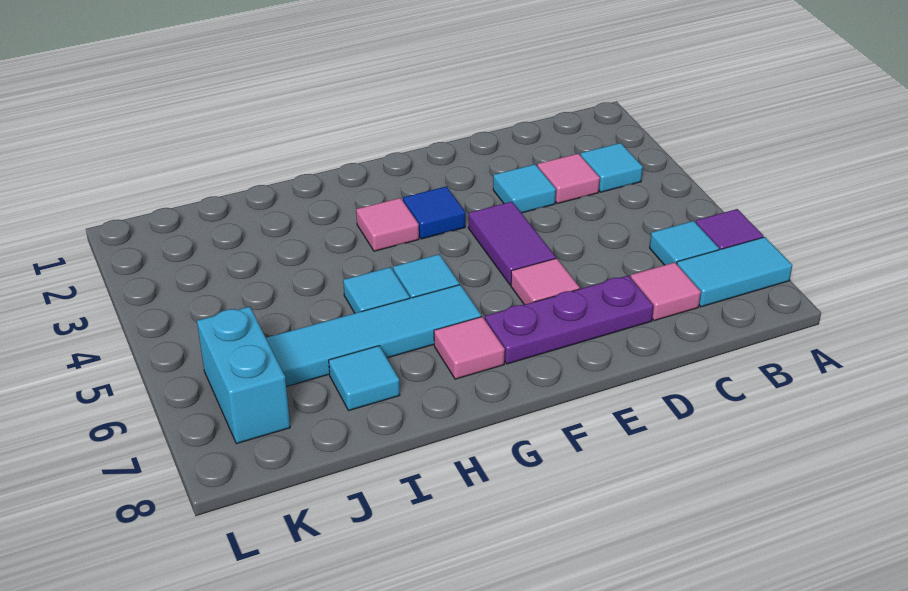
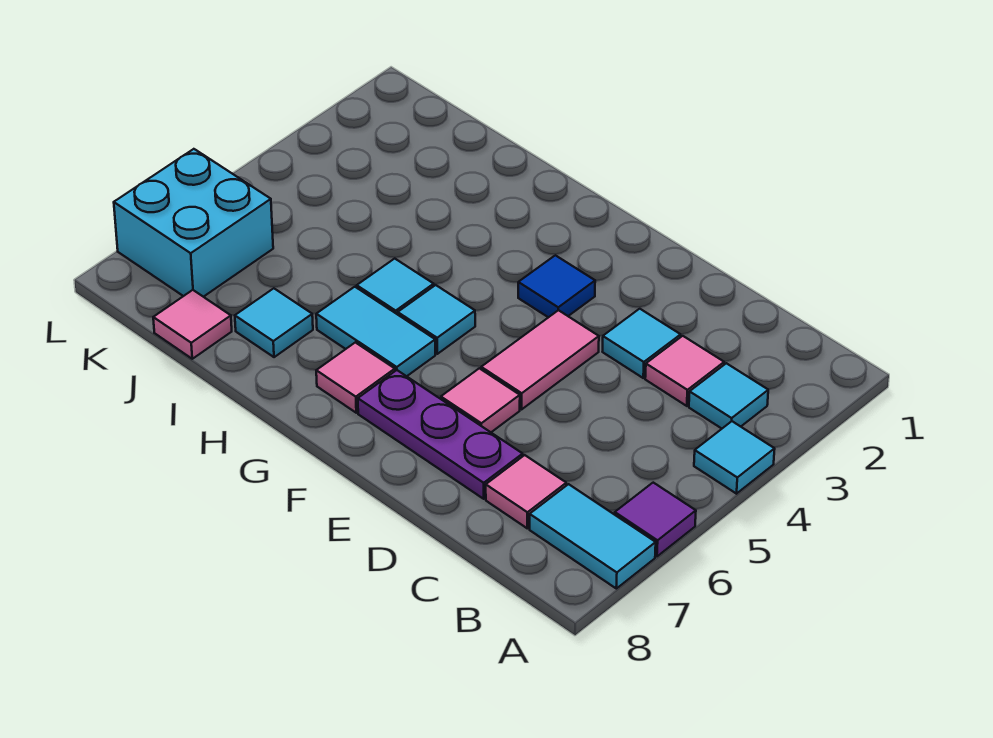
cyan 1x1 tile [650,221,719,265] -> cyan 1x1 tile moved to [694,421,775,494]
purple 1x2 tile [468,202,556,285] -> pink 1x2 tile [481,310,599,409]
pink 1x1 tile [356,198,419,251] -> pink 1x1 tile moved to [153,290,232,359]
cyan 1x4 tile [266,285,481,387] -> cyan 1x2 tile [316,287,435,376]
cyan 1x2 brick [197,307,290,444] -> cyan 2x2 brick [114,149,273,297]

